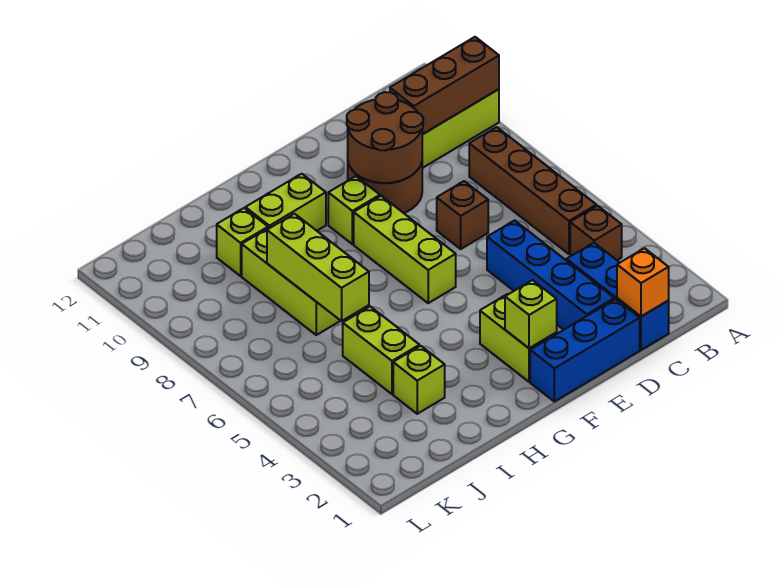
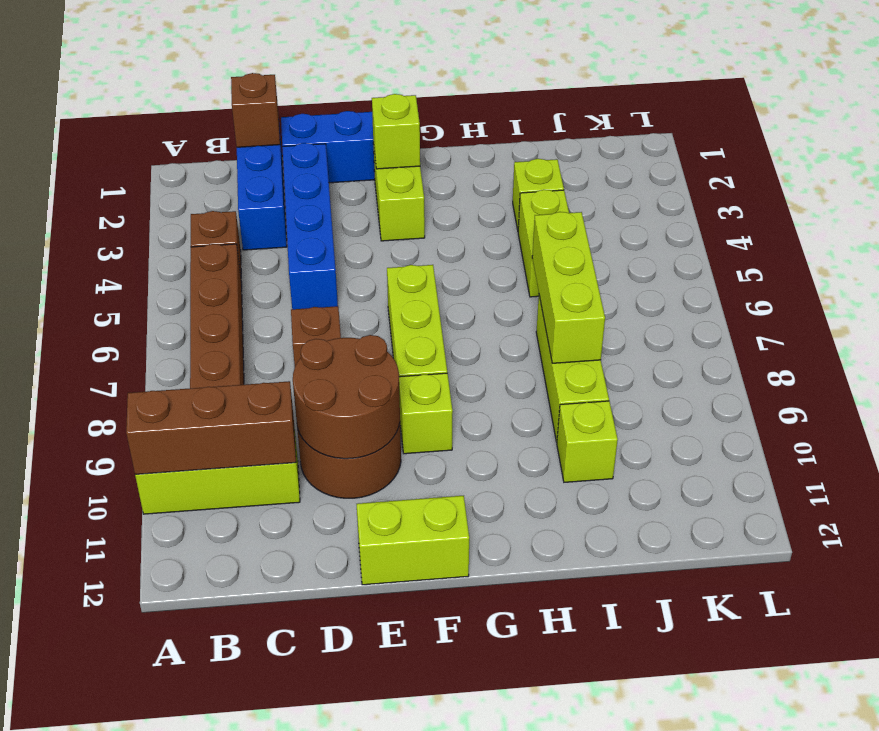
orange 1x1 brick [617,248,669,316] -> brown 1x1 brick [231,73,280,147]
lime 1x2 brick [245,174,326,231] -> lime 1x2 brick moved to [357,496,469,585]

